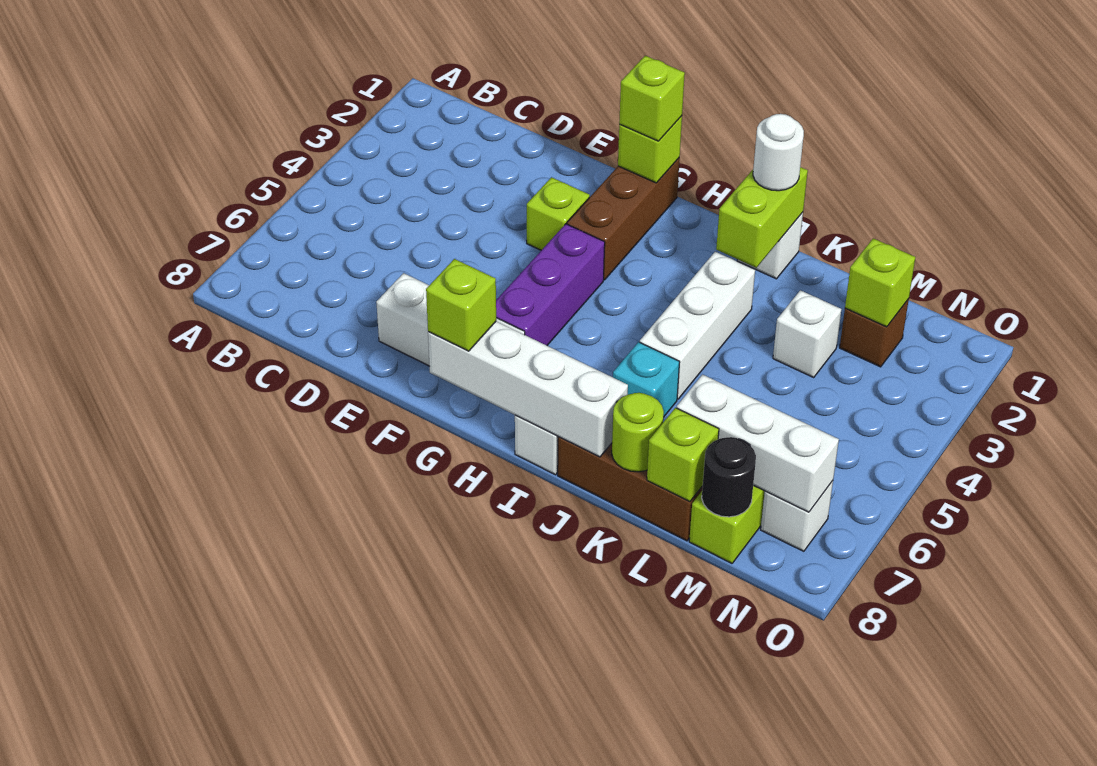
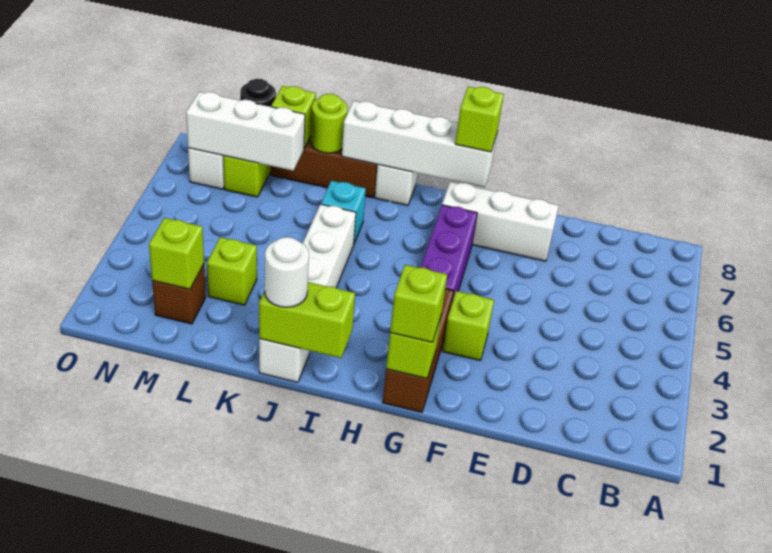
lime 1x2 brick [716,167,808,268] -> lime 1x2 brick turned to [259,282,355,358]
white 1x1 brick [773,290,842,377] -> lime 1x1 brick [207,237,257,305]

